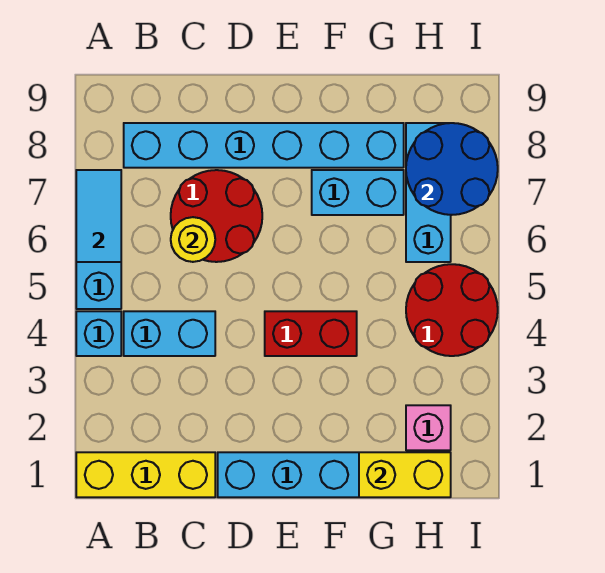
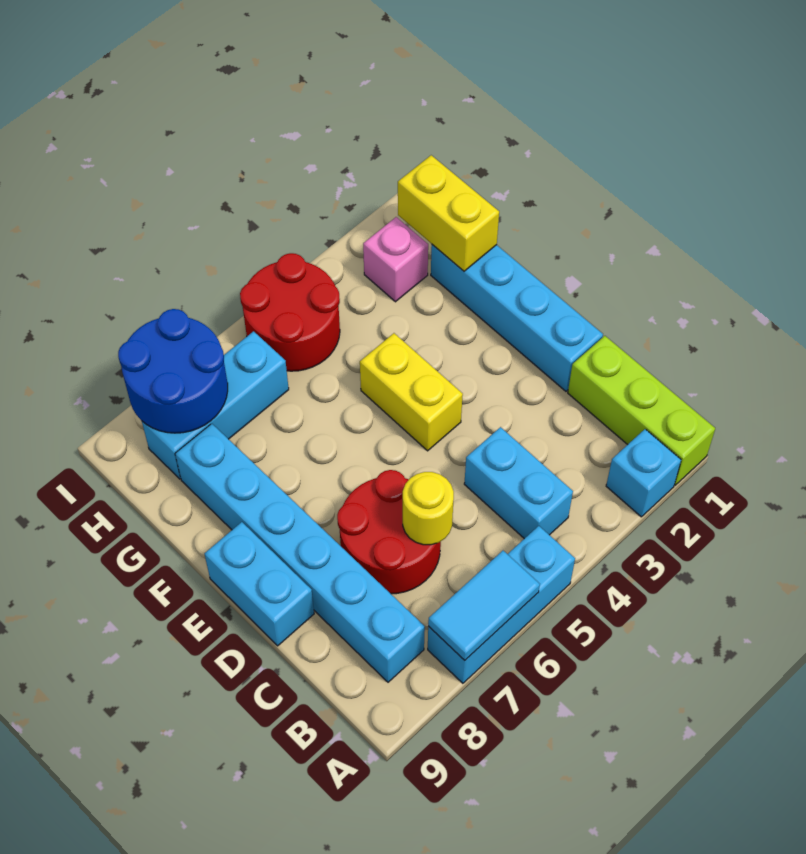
yellow 1x3 brick [76,452,215,497] -> lime 1x3 brick [568,336,715,485]
cyan 1x1 brick [76,311,121,356] -> cyan 1x1 brick moved to [606,429,681,517]
red 1x2 brick [265,311,357,356] -> yellow 1x2 brick [360,333,463,451]
cyan 1x2 brick [312,170,404,215] -> cyan 1x2 brick moved to [204,522,314,646]

